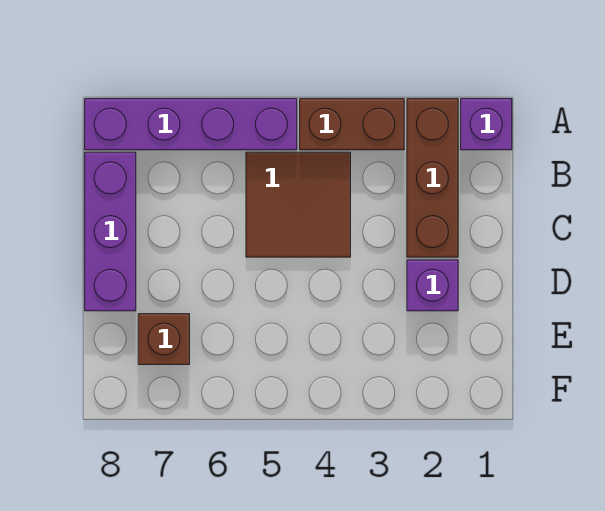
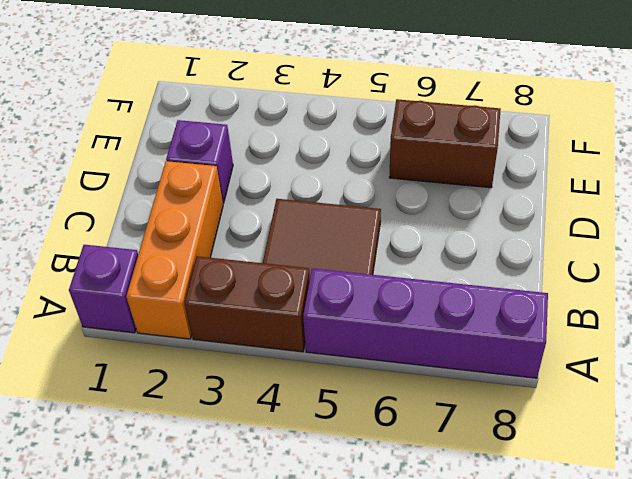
brown 1x3 brick [407,99,458,257] -> orange 1x3 brick [126,161,223,339]
purple 1x3 brick [85,152,136,311] -> none
brown 1x1 brick [138,314,190,365] -> brown 1x2 brick [389,99,501,188]

